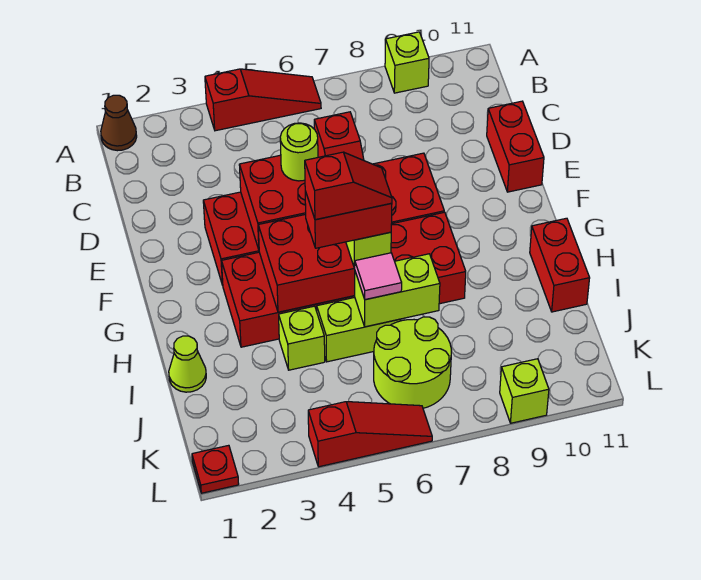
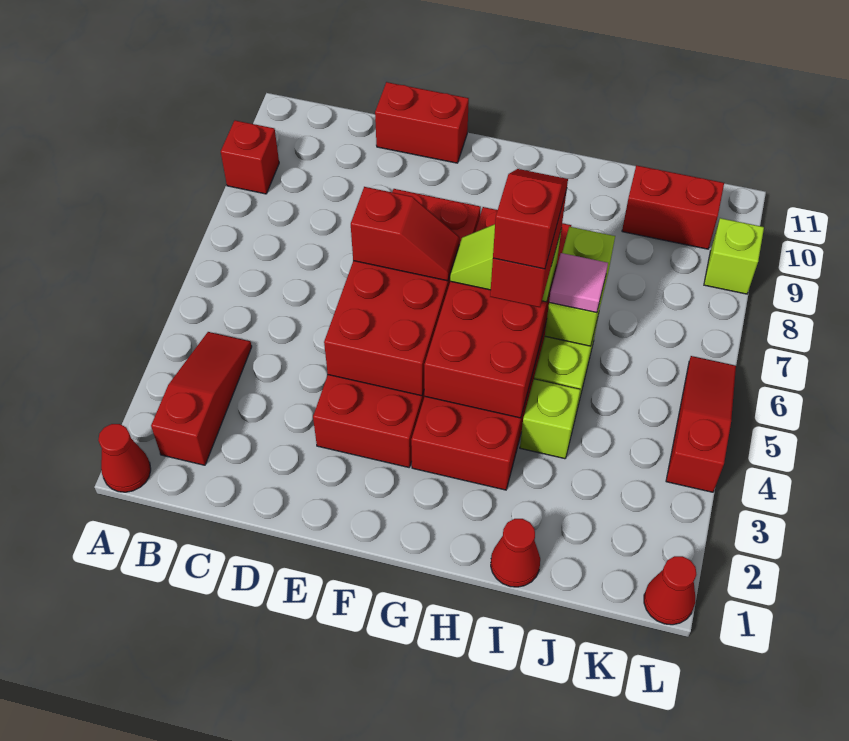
brown 1x1 cone [101,95,137,151] -> red 1x1 cone [98,424,151,492]
red 1x3 slope [205,69,321,131] -> red 1x3 slope moved to [151,332,252,465]
lime 1x1 brick [385,32,429,93] -> red 1x1 brick [221,120,279,194]
lime 1x1 round brick [280,123,318,181] -> none
red 1x2 brick [530,218,590,312] -> red 1x2 brick moved to [622,165,724,249]
lime 1x1 cone [169,336,206,392] -> red 1x1 cone [491,519,540,587]
lime 2x2 round brick [374,317,451,408] -> none
red 1x1 plate [192,445,239,493] -> red 1x1 cone [644,556,696,625]

